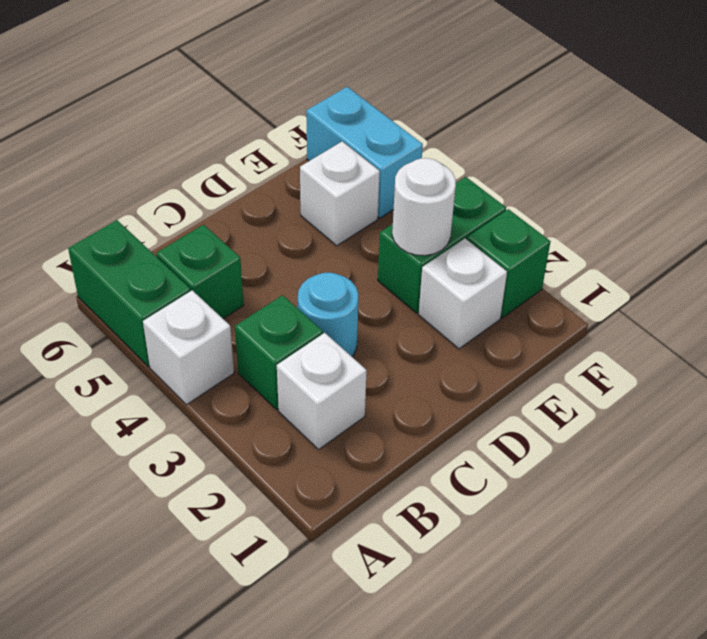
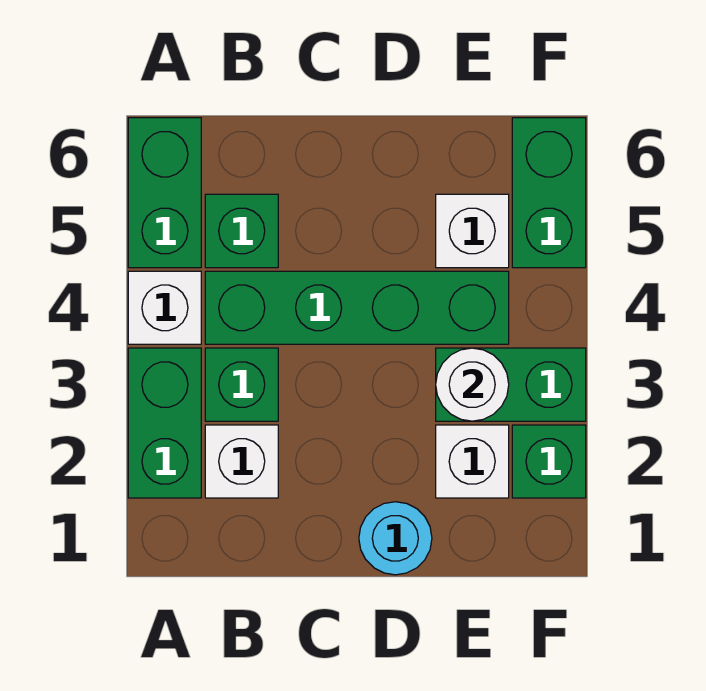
none -> green 1x2 brick [128,348,201,498]
none -> green 1x4 brick [205,271,509,344]
cyan 1x1 round brick [298,273,358,356] -> cyan 1x1 round brick moved to [359,502,432,575]
cyan 1x2 brick [306,87,423,218] -> green 1x2 brick [512,118,586,268]

